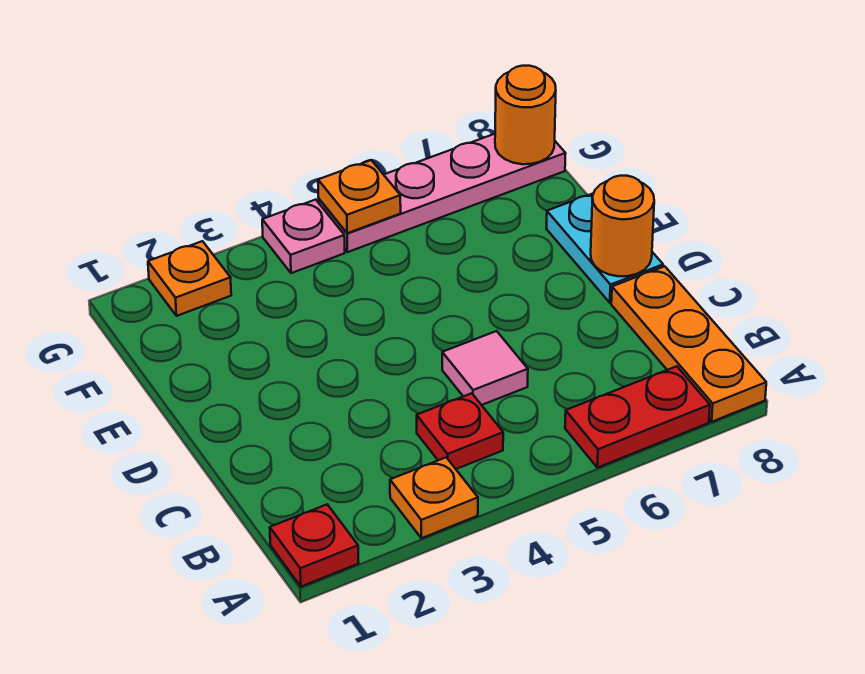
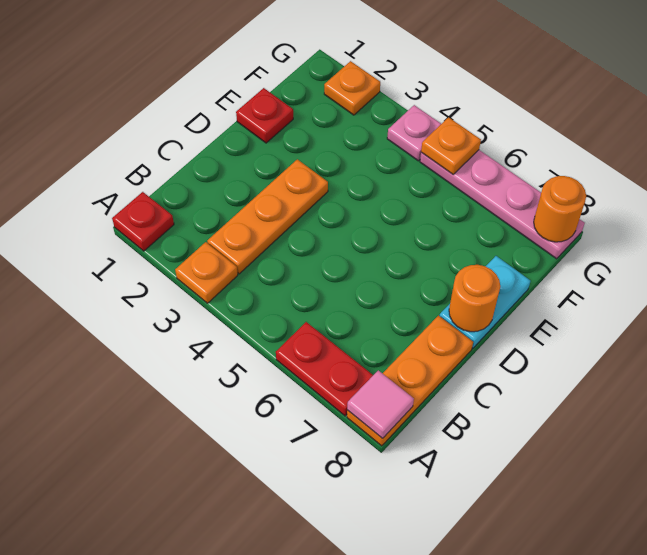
none -> orange 1x3 plate [207,159,328,274]
red 1x1 plate [417,393,503,469] -> red 1x1 plate moved to [236,88,293,143]
pink 1x1 tile [442,331,528,405] -> pink 1x1 tile moved to [347,370,414,438]

